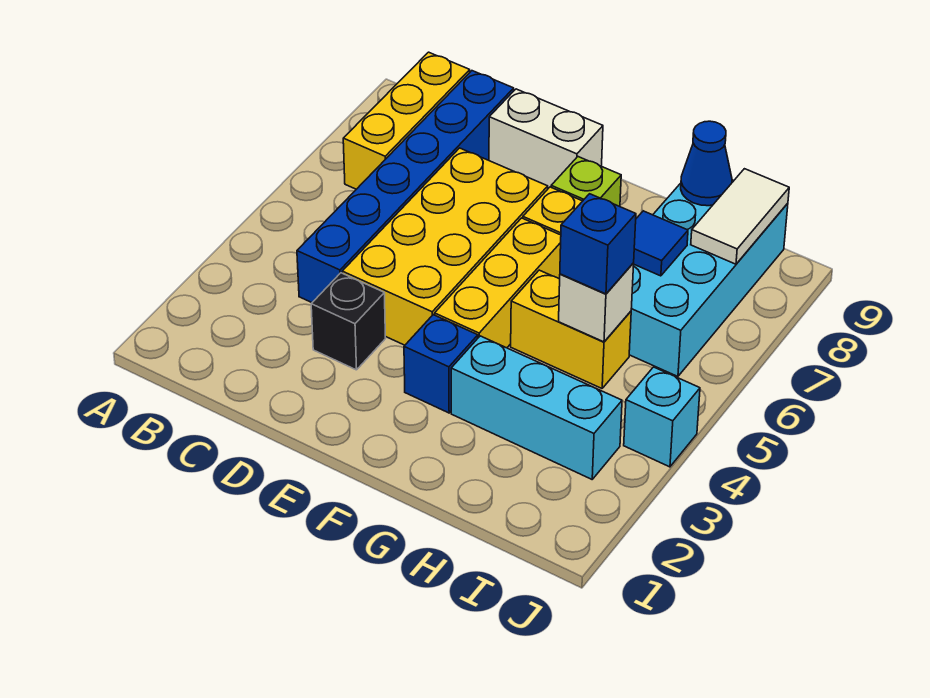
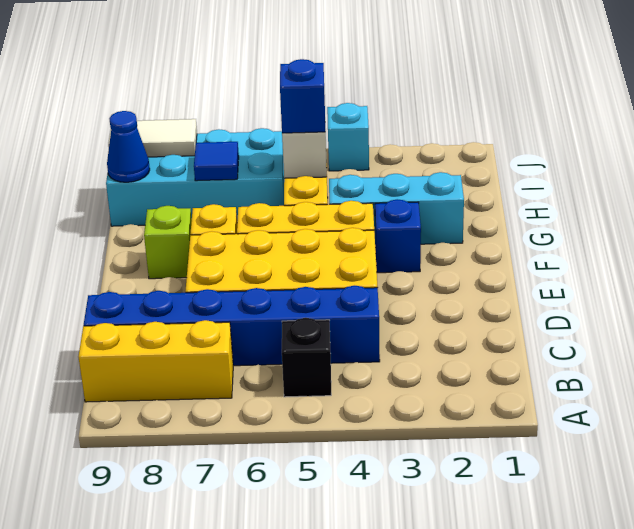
black 1x1 brick [311,273,386,370] -> black 1x1 brick moved to [282,318,331,397]
white 1x2 brick [489,89,603,188] -> none
cyan 1x3 brick [451,336,622,479] -> cyan 1x3 brick turned to [329,172,464,244]

